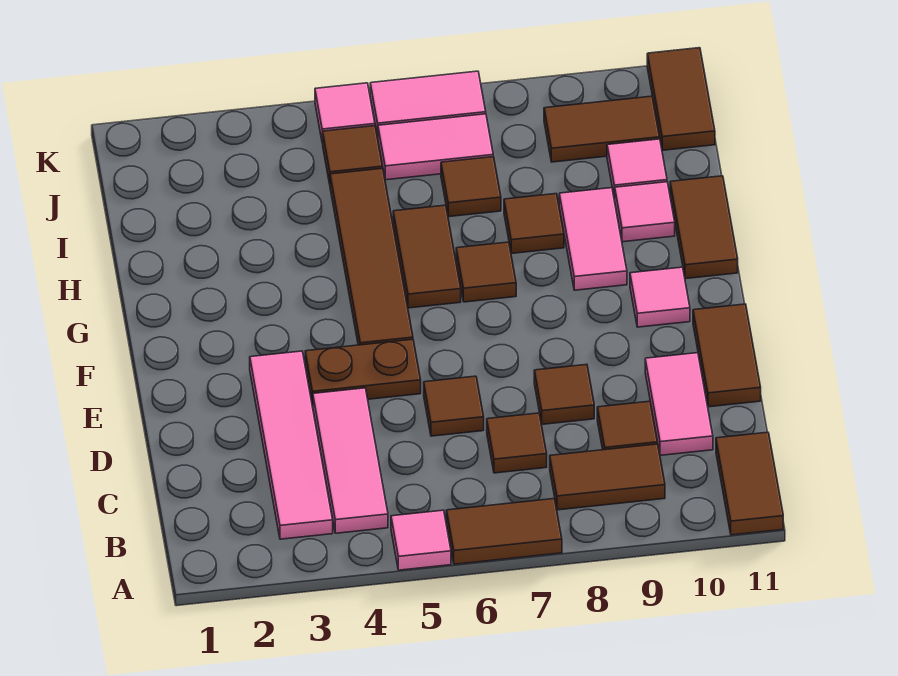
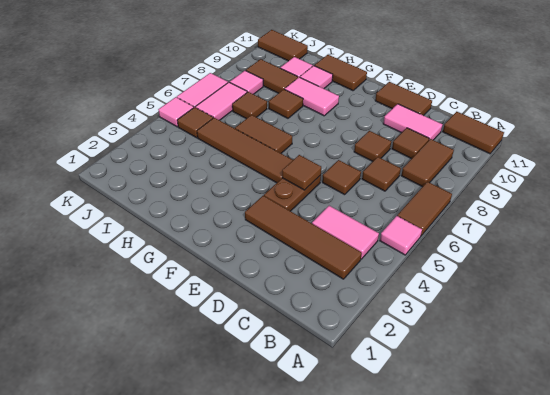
pink 1x4 tile [250,351,333,539] -> brown 1x4 tile [245,196,362,279]
pink 1x3 tile [313,388,388,533] -> pink 1x2 tile [312,206,379,259]
pink 1x1 tile [630,267,690,327] -> pink 1x1 tile moved to [230,70,263,94]
brown 1x1 tile [456,242,516,302] -> brown 1x1 tile moved to [282,155,321,190]
brown 1x2 tile [544,96,660,162] -> brown 1x2 tile turned to [246,59,298,93]

